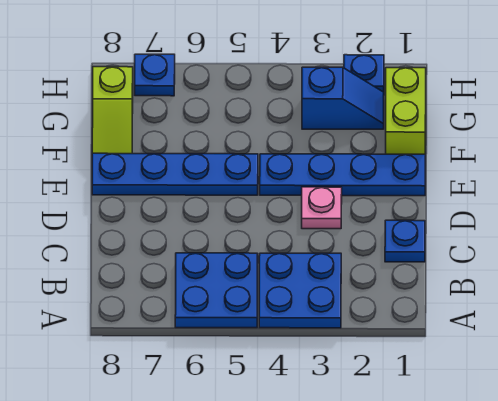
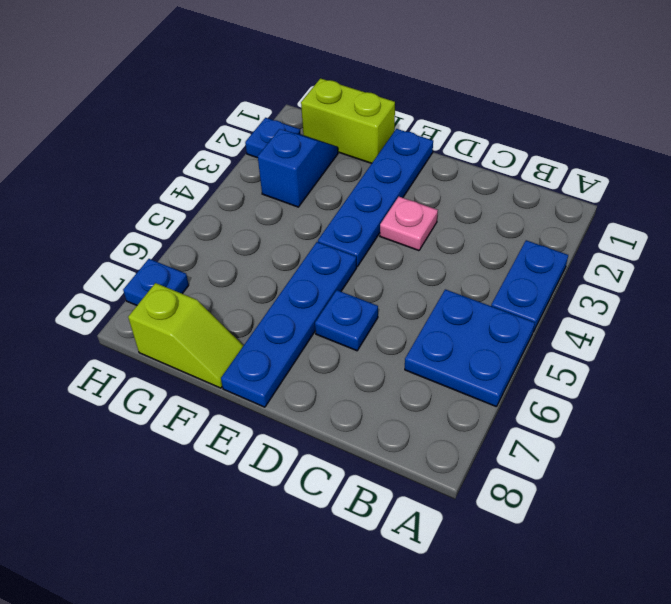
blue 2x2 plate [259,253,341,328] -> blue 1x2 plate [491,240,568,332]
blue 1x1 plate [385,220,425,262] -> blue 1x1 plate moved to [315,290,378,351]

